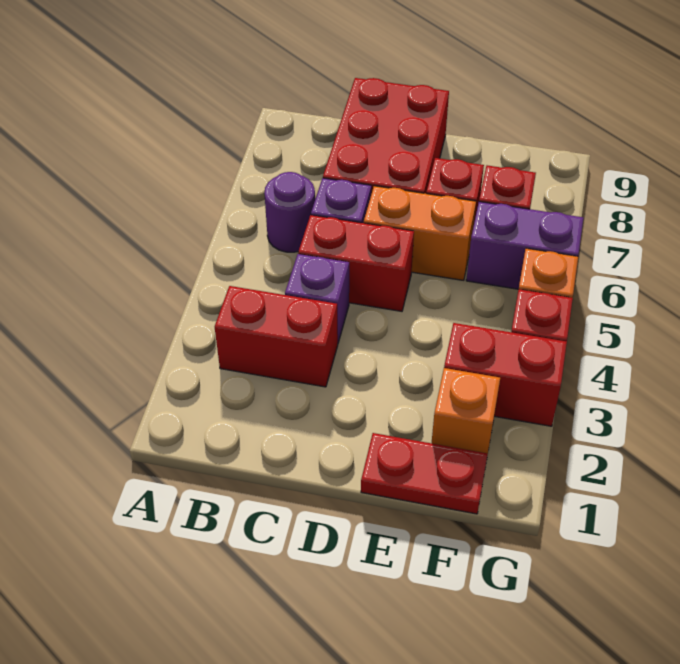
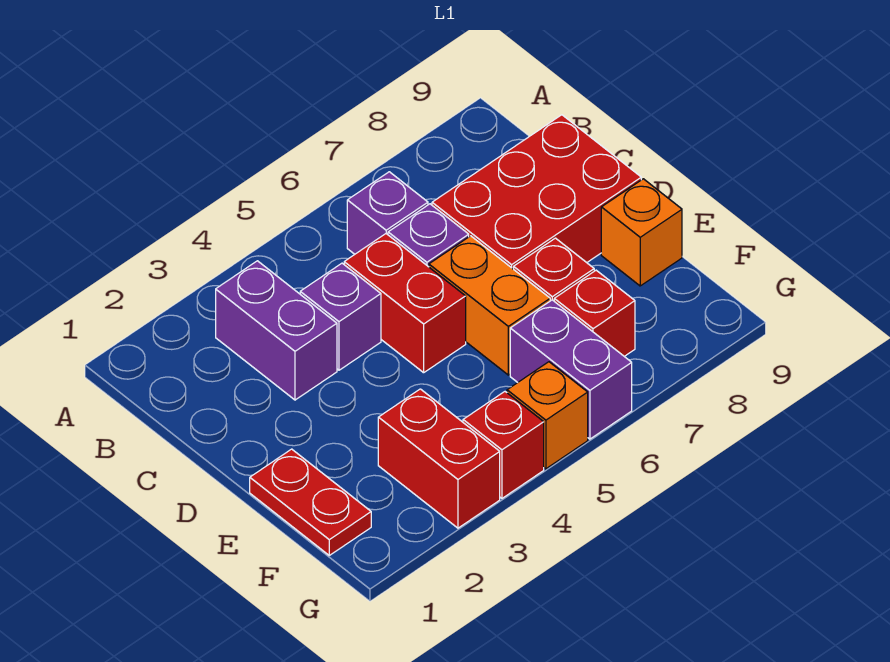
red 1x2 brick [215,286,338,387] -> purple 1x2 brick [216,261,337,400]
purple 1x1 round brick [264,172,315,252] -> purple 1x1 brick [347,172,428,254]
orange 1x1 brick [432,368,500,453] -> orange 1x1 brick moved to [601,179,682,286]

